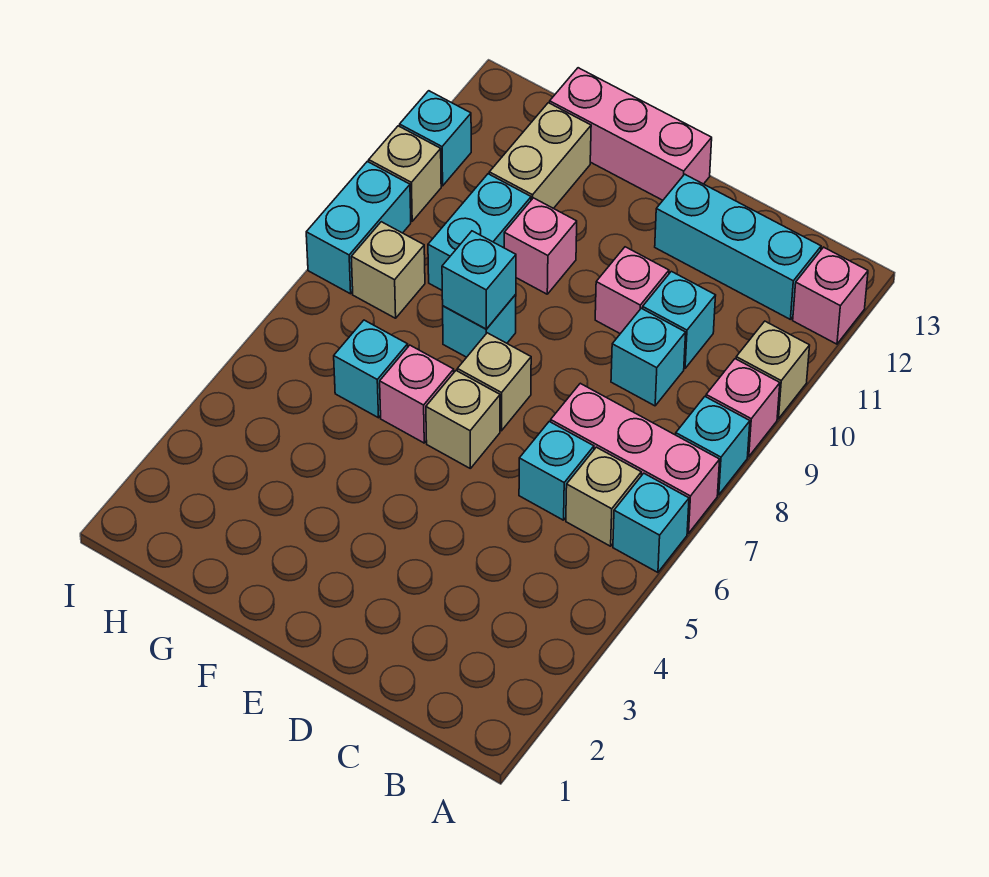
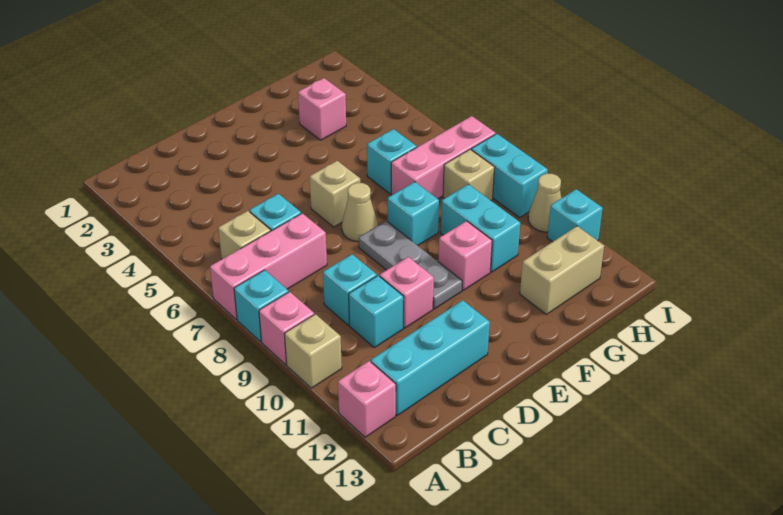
cyan 1x1 brick [613,473,689,572] -> none
tan 1x1 brick [457,333,531,431] -> tan 1x1 cone [342,183,378,242]
none -> grey 1x3 plate [359,221,462,309]
pink 1x3 brick [550,68,712,200] -> pink 1x3 brick moved to [391,116,496,199]
pink 1x1 brick [380,345,454,443] -> pink 1x1 brick moved to [298,78,346,140]
cyan 1x1 brick [442,231,516,329] -> none
tan 1x2 brick [489,103,591,209] -> tan 1x2 brick turned to [520,226,604,314]
tan 1x1 brick [369,126,441,221] -> tan 1x1 cone [528,173,561,232]

